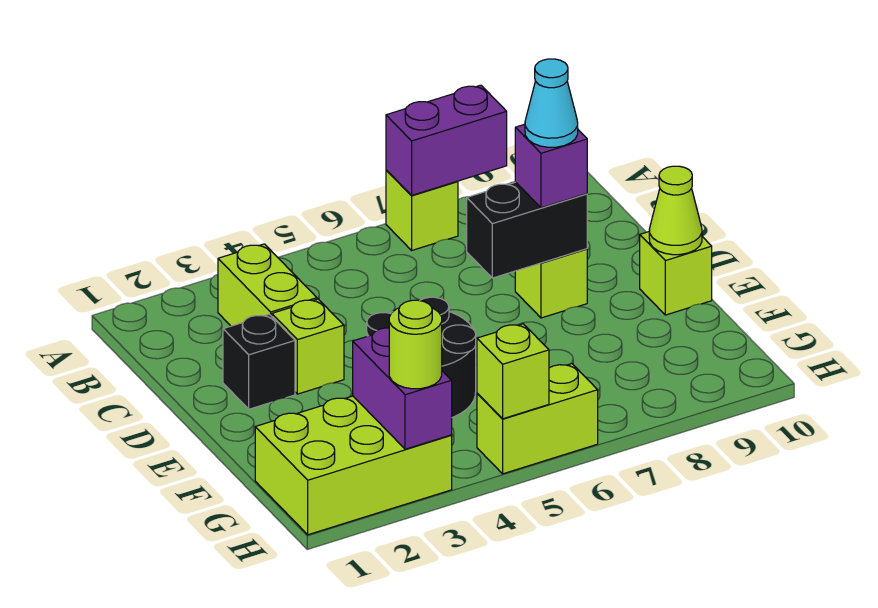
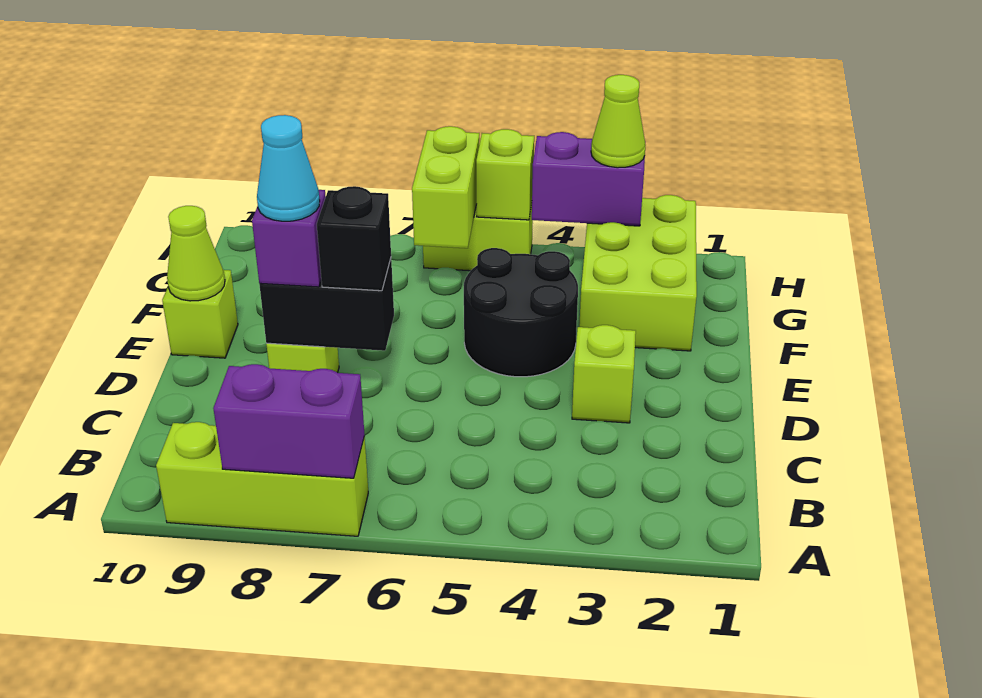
lime 1x1 brick [386,170,458,250] -> lime 1x3 brick [156,422,368,536]
lime 1x2 brick [218,244,317,326] -> lime 1x2 brick moved to [412,126,479,248]
black 1x1 brick [223,314,295,409] -> black 1x1 brick moved to [317,186,391,291]
lime 2x3 brick [255,396,452,535] -> lime 2x3 brick turned to [579,195,697,351]
purple 1x2 brick [353,328,452,449] -> purple 1x2 brick turned to [532,132,645,226]
lime 1x1 round brick [389,300,442,389] -> lime 1x1 cone [591,75,646,168]

